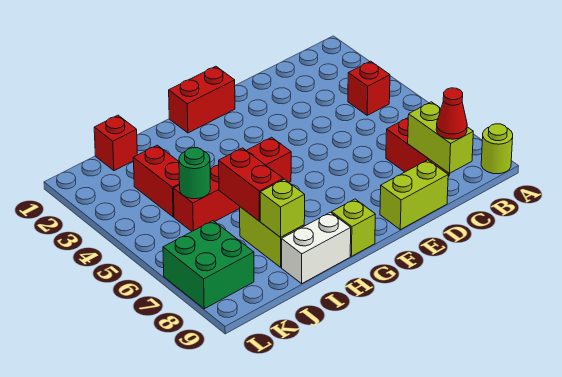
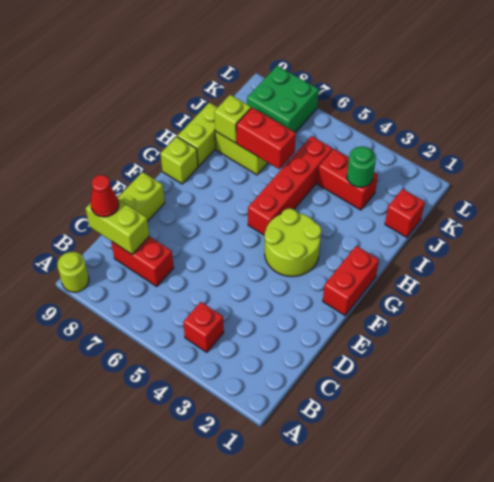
none -> lime 2x2 round brick [264,208,321,276]
white 1x2 brick [282,212,351,284] -> lime 1x2 brick [177,103,218,166]
green 1x1 round brick [179,148,211,199] -> green 1x1 round brick moved to [347,146,376,187]

